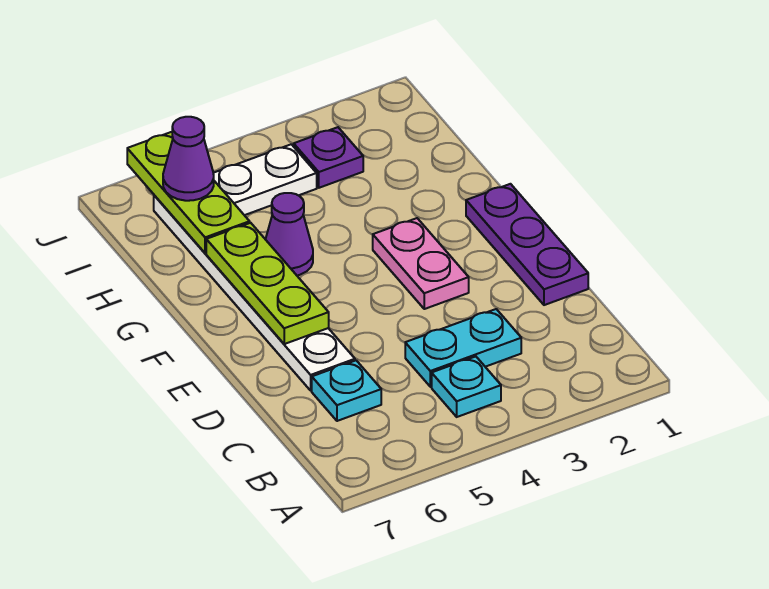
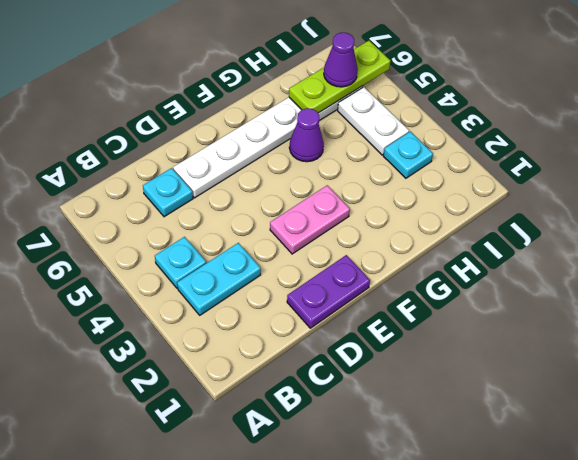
cyan 1x2 plate [405,309,521,387] -> cyan 1x2 plate turned to [177,243,261,315]
purple 1x3 plate [466,184,588,305] -> purple 1x2 plate [287,255,370,328]
lime 1x3 plate [206,223,329,344] -> none
purple 1x1 plate [294,127,363,188] -> cyan 1x1 plate [383,131,433,178]

